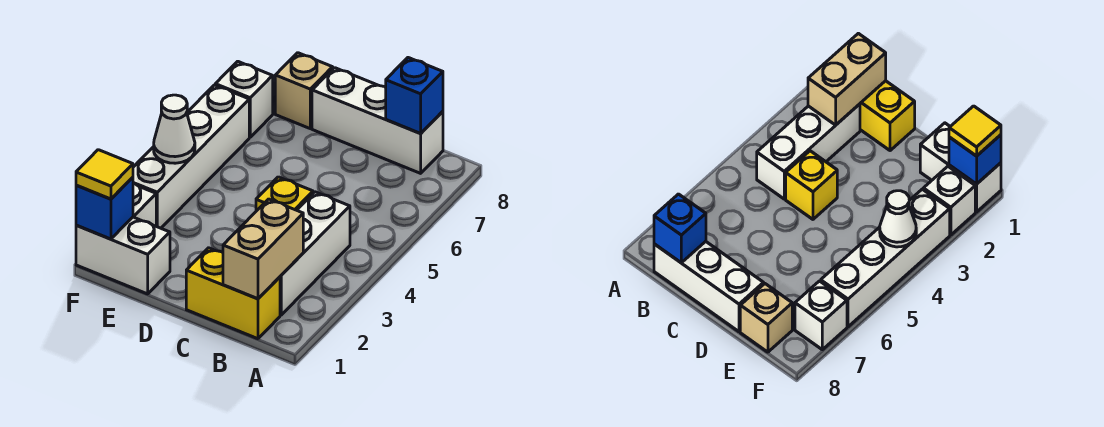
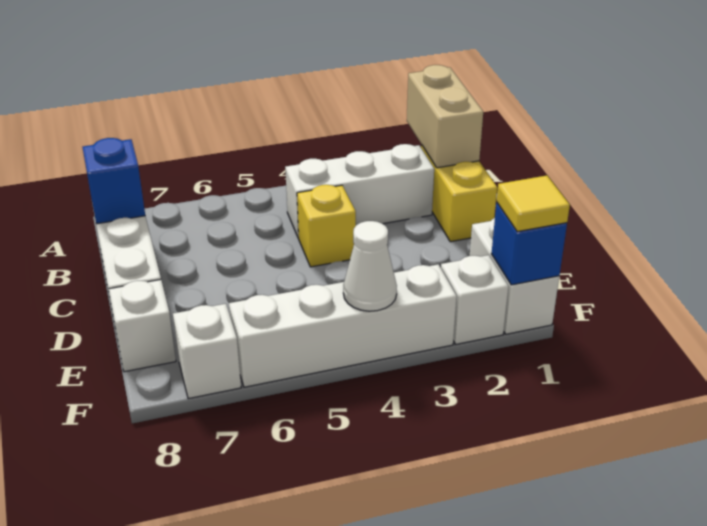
tan 1x2 brick [223,199,303,299] -> tan 1x2 brick turned to [407,65,483,168]
tan 1x1 brick [275,53,333,128] -> white 1x1 brick [109,280,176,372]

